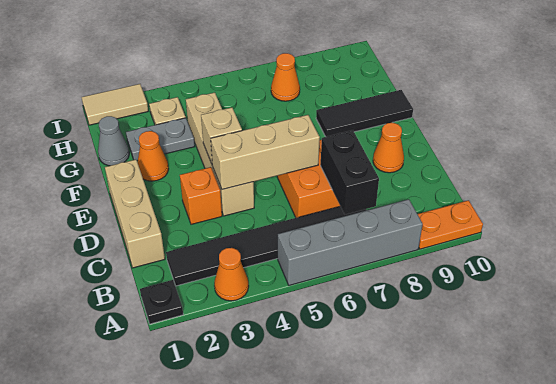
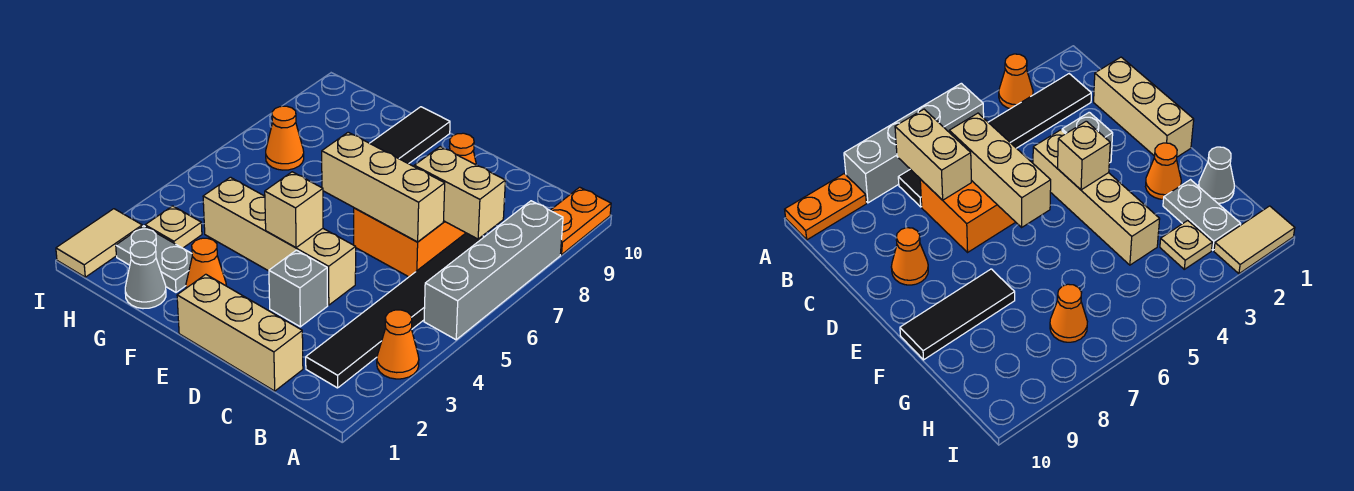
black 1x1 plate [140,280,183,324] -> none
black 1x2 brick [321,130,379,214] -> tan 1x2 brick [414,147,505,239]
orange 1x1 brick [180,167,222,224] -> grey 1x1 brick [269,250,328,327]
tan 1x3 brick [211,115,320,190] -> tan 1x3 brick turned to [322,132,445,242]
grey 1x2 plate [126,118,195,161] -> grey 1x2 plate turned to [116,226,192,292]

